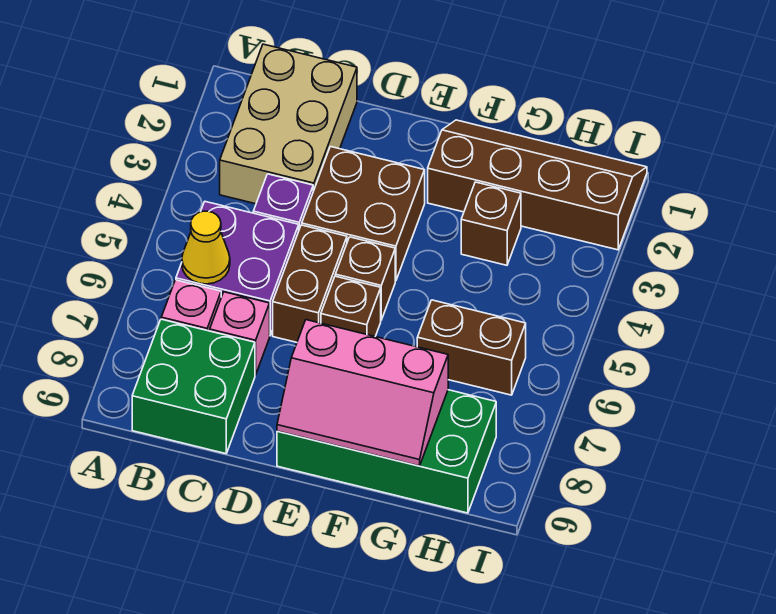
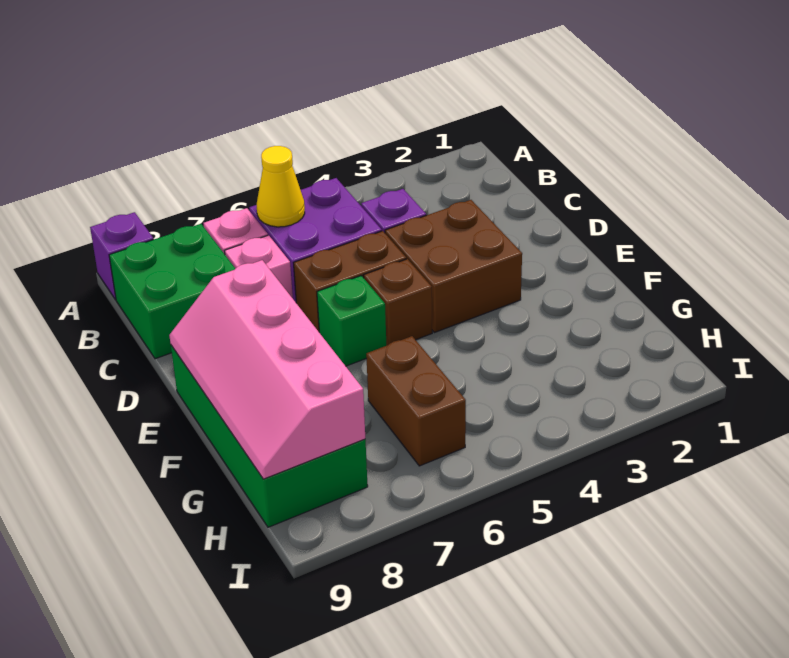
none -> purple 1x1 brick [90,212,154,300]
tan 2x3 brick [220,44,357,204] -> none
brown 1x1 brick [321,276,381,336] -> green 1x1 brick [317,276,386,366]
pink 2x3 slope [277,320,448,466] -> pink 2x4 slope [169,260,365,479]
brown 2x4 slope [428,120,647,250] -> none
brown 1x1 brick [461,182,521,265] -> none

